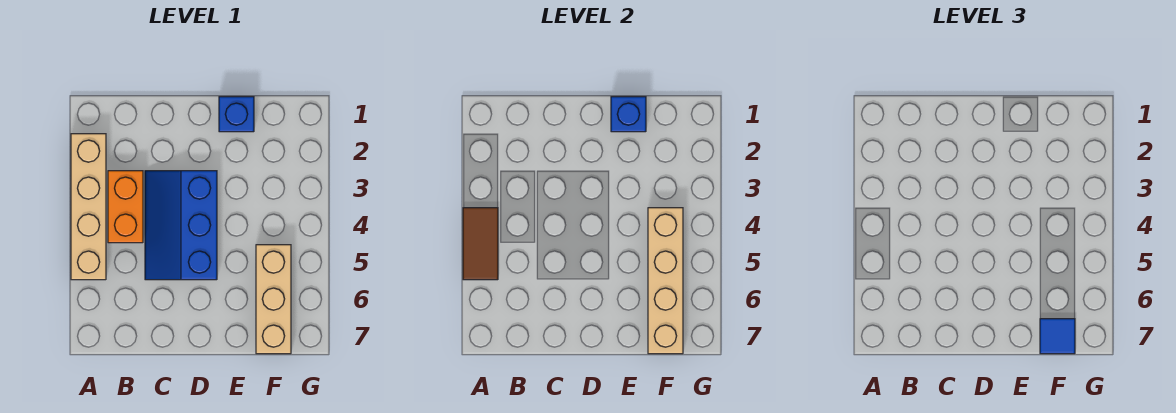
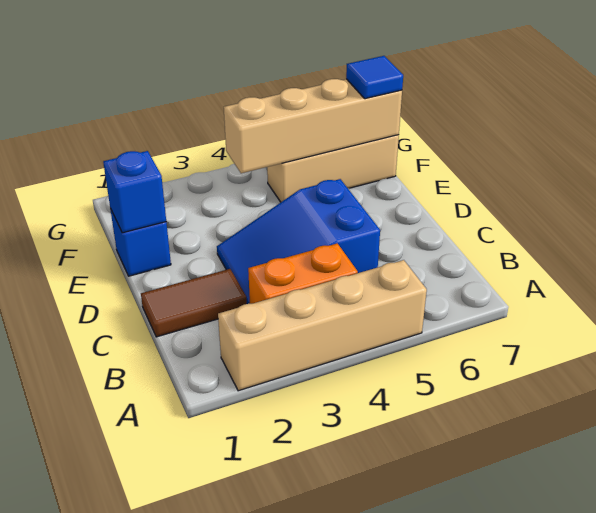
brown 1x2 tile [463,208,498,280] -> brown 1x2 tile moved to [141,269,247,337]
blue 2x3 slope [145,171,217,280] -> blue 2x3 slope turned to [217,179,380,304]

